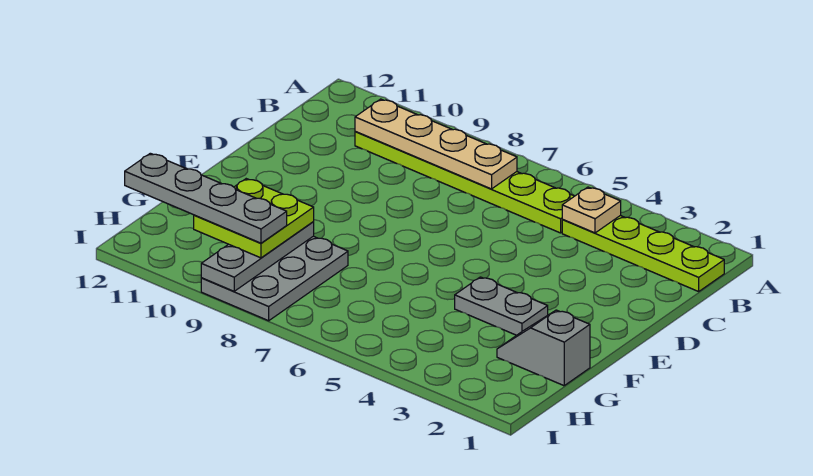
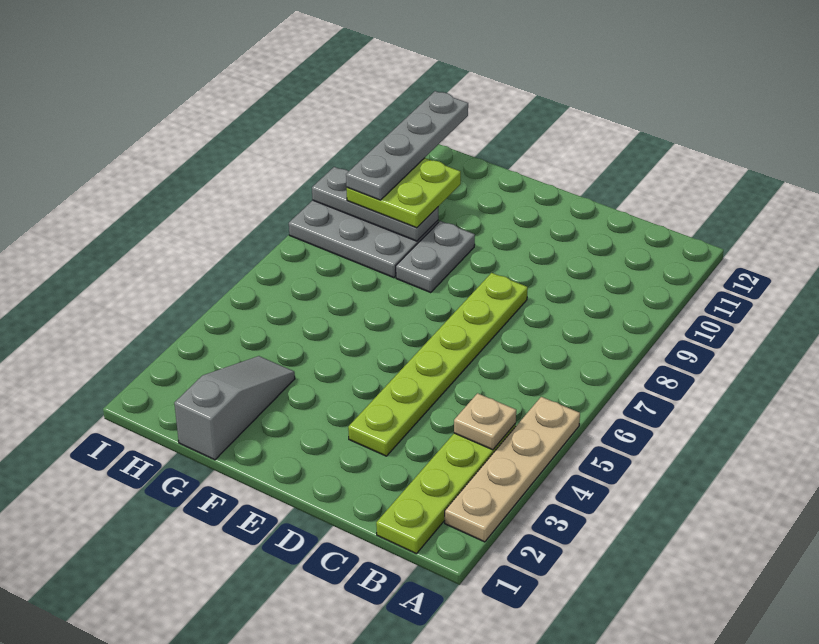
lime 1x6 plate [355,132,574,233] -> lime 1x6 plate moved to [348,273,528,456]
tan 1x4 plate [355,99,517,189] -> tan 1x4 plate moved to [445,397,580,542]
grey 1x2 plate [455,277,548,335] -> grey 1x2 plate moved to [396,221,475,293]
grey 1x2 slope [497,310,590,386] -> grey 1x3 slope [174,356,295,460]

